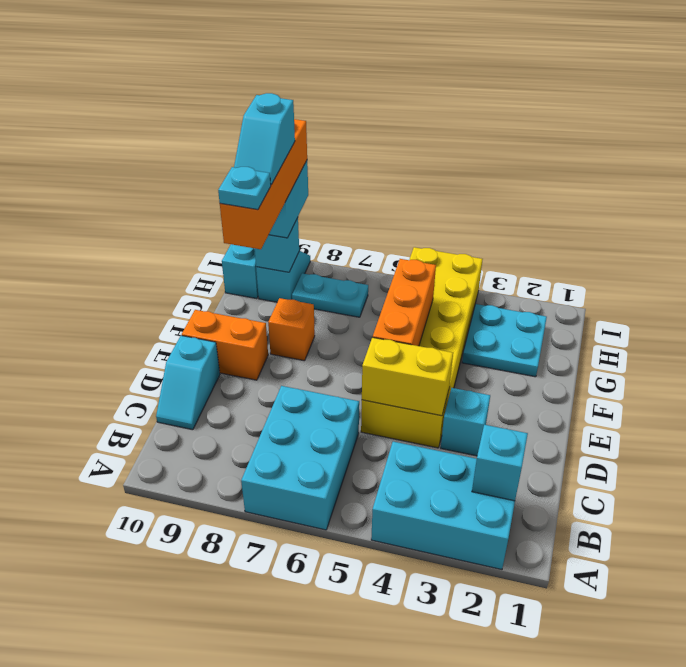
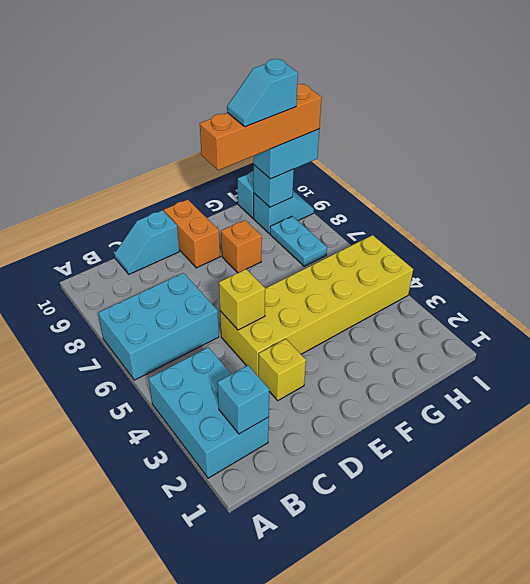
cyan 1x1 brick [441,388,490,456] -> yellow 1x1 brick [259,339,306,400]
yellow 1x2 brick [362,337,453,416] -> yellow 1x1 brick [219,269,265,330]
orange 1x3 brick [373,259,436,346] -> none
cyan 1x1 plate [218,167,271,210] -> none
cyan 2x2 plate [462,304,547,377] -> none

